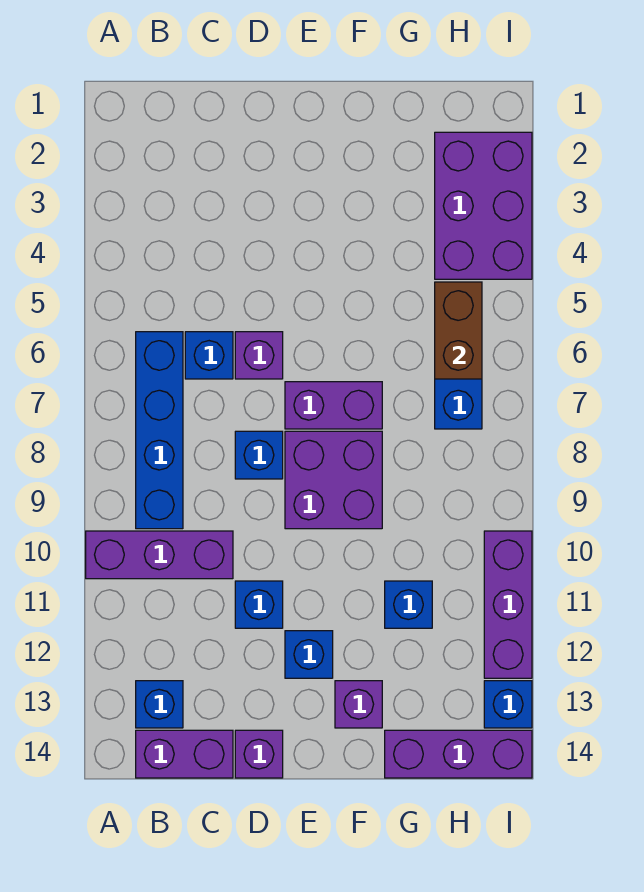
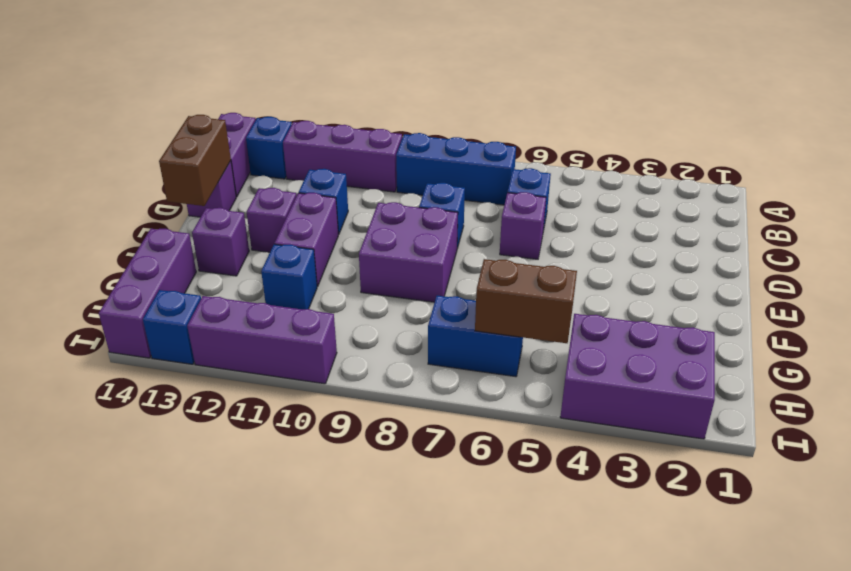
purple 1x3 brick [86,531,233,579] -> purple 1x3 brick turned to [283,121,402,192]
blue 1x4 brick [136,332,183,529] -> blue 1x3 brick [396,133,516,205]
none -> brown 1x2 brick [159,115,231,206]
purple 1x2 brick [285,382,382,429] -> purple 1x2 brick moved to [274,193,338,287]
blue 1x1 brick [285,631,333,678] -> purple 1x1 brick [247,188,296,252]

